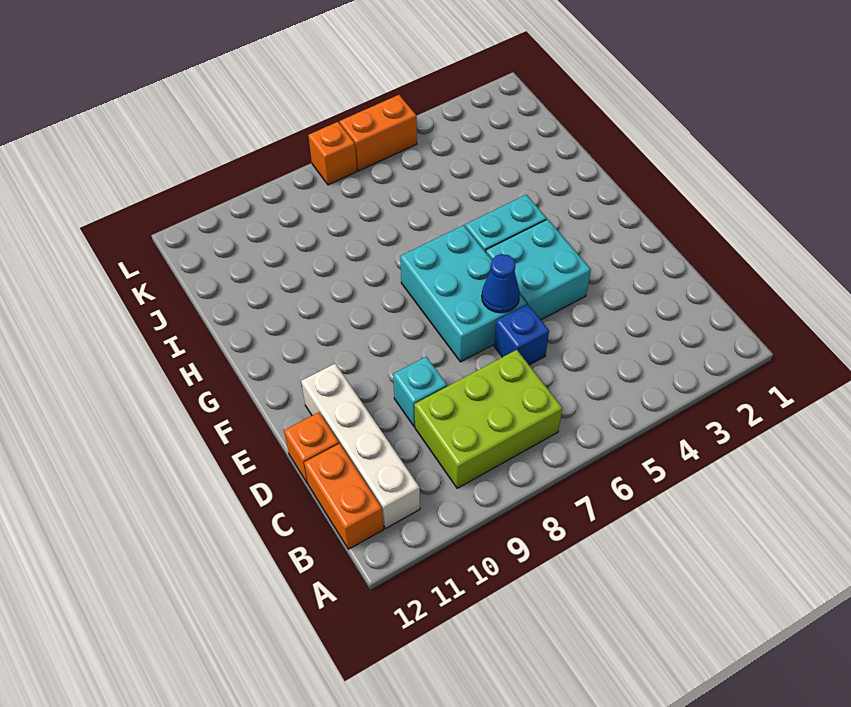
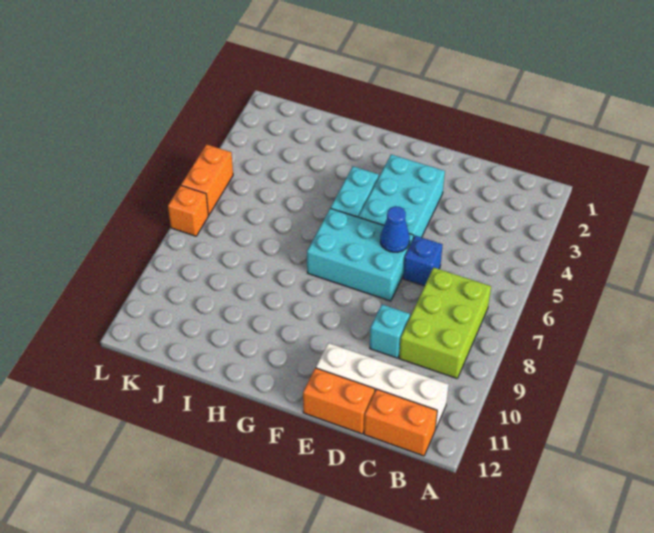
orange 1x1 brick [284,412,339,484] -> orange 1x2 brick [303,368,375,434]
cyan 2x2 brick [486,219,591,320] -> cyan 2x3 brick [359,154,445,237]

